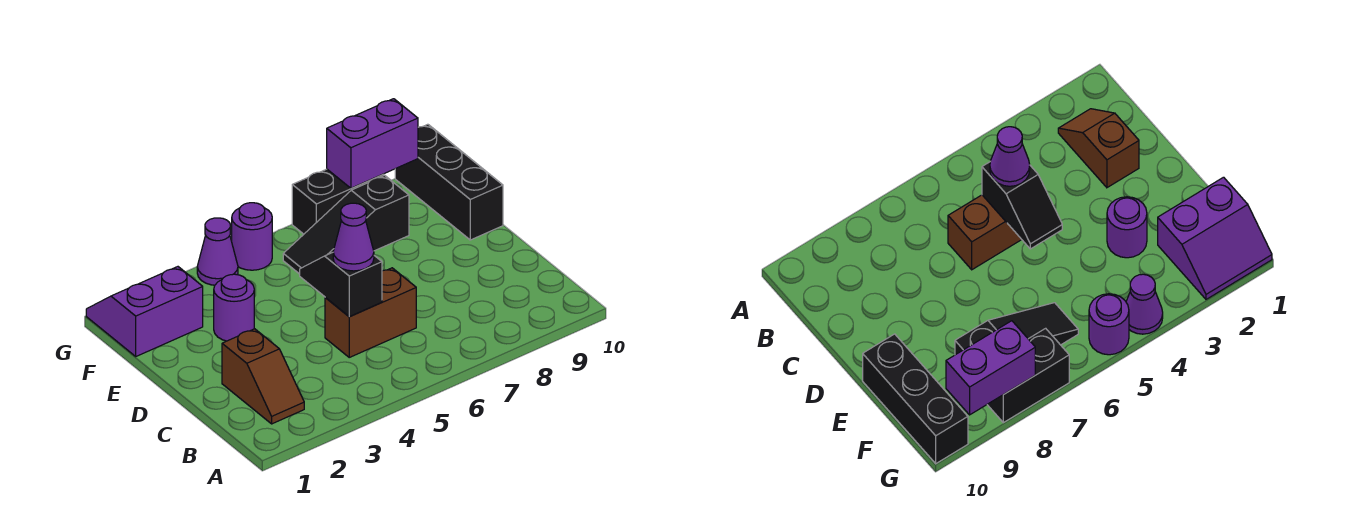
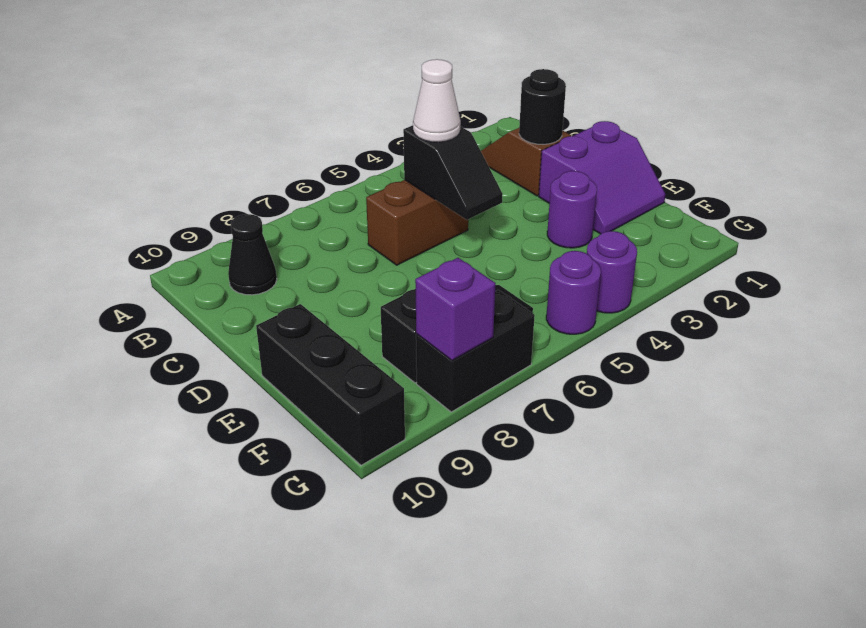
none -> black 1x1 cone [228,214,277,295]
none -> black 1x1 round brick [519,69,566,144]
purple 1x1 cone [333,203,374,271] -> white 1x1 cone [413,59,461,142]
purple 2x2 slope [86,267,203,356] -> purple 2x2 slope moved to [539,121,666,234]
purple 1x1 cone [197,218,238,285] -> purple 1x1 round brick [587,231,637,313]
purple 1x2 brick [327,99,418,188] -> purple 1x1 brick [415,258,496,360]

